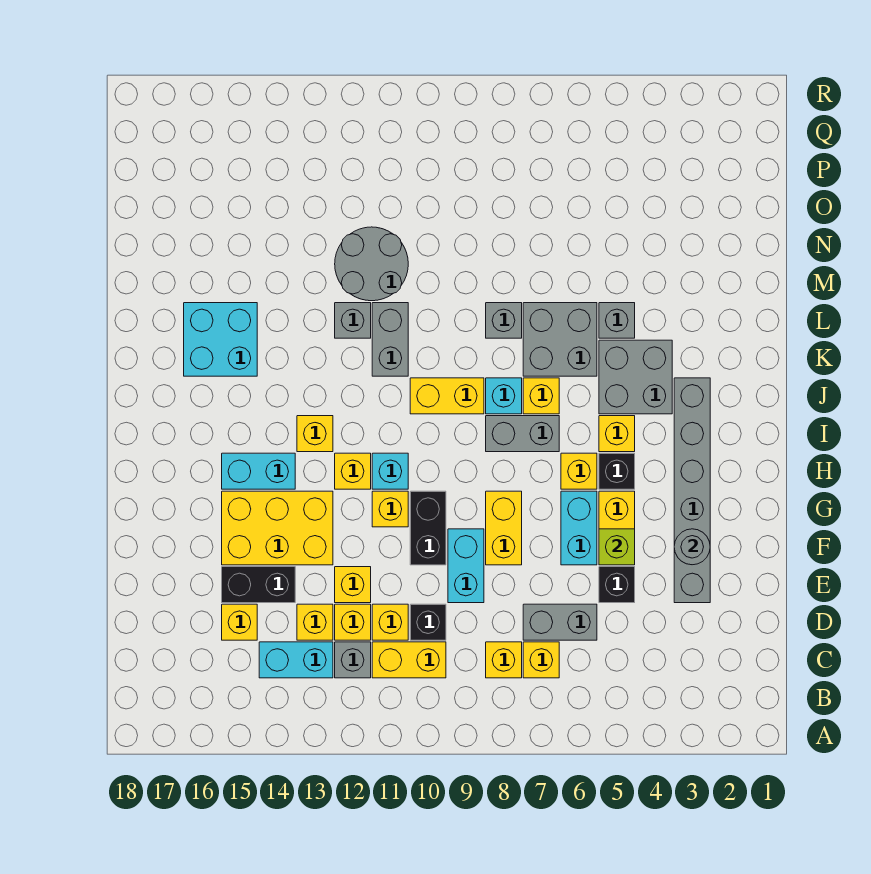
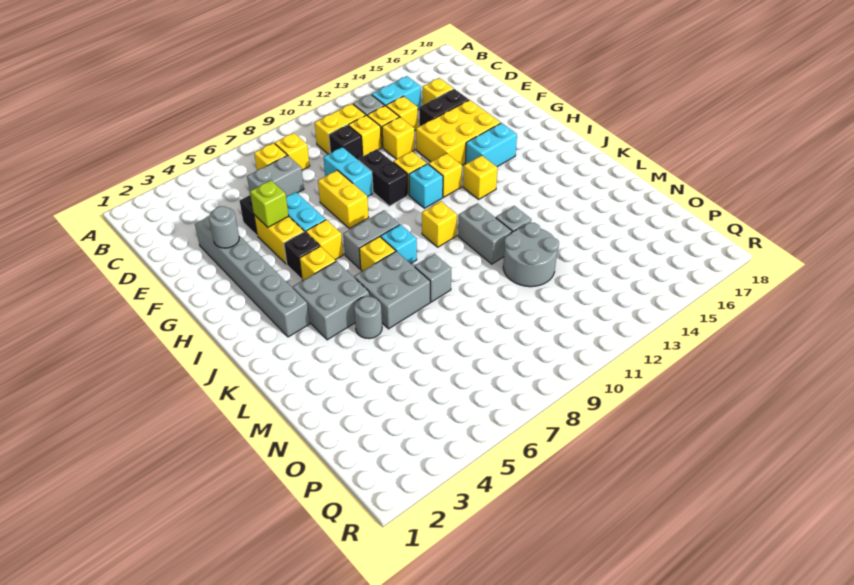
yellow 1x2 brick [410,378,484,414] -> yellow 1x1 brick [422,201,457,247]
cyan 2x2 brick [184,303,257,376] -> none
grey 1x1 brick [599,303,635,338] -> grey 1x1 round brick [354,296,382,339]

